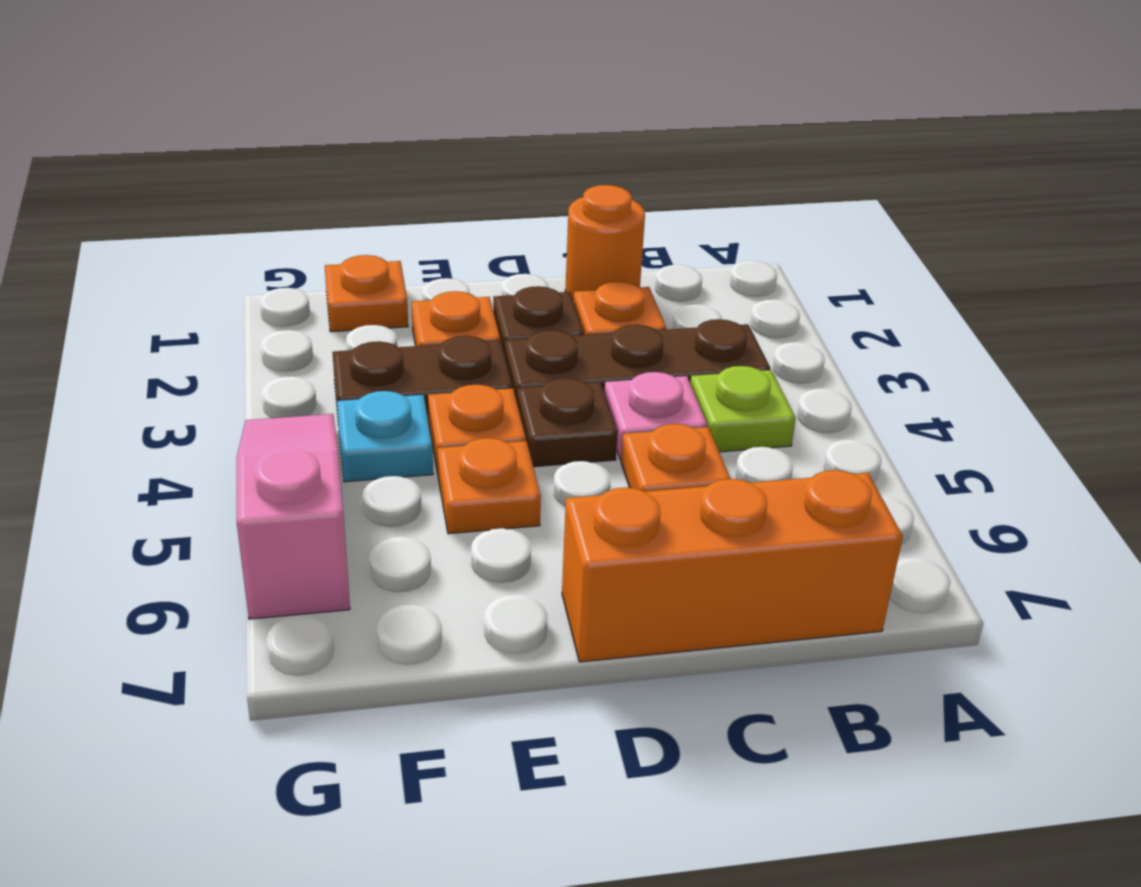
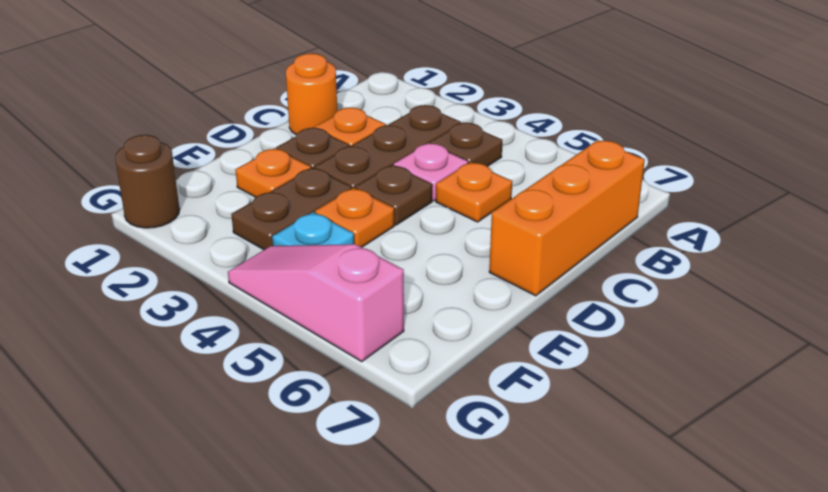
lime 1x1 plate [690,366,796,452] -> brown 1x1 plate [430,123,502,166]
orange 1x1 plate [437,438,541,534] -> none
orange 1x1 plate [325,255,408,332] -> none
none -> brown 1x1 round brick [115,135,180,228]

